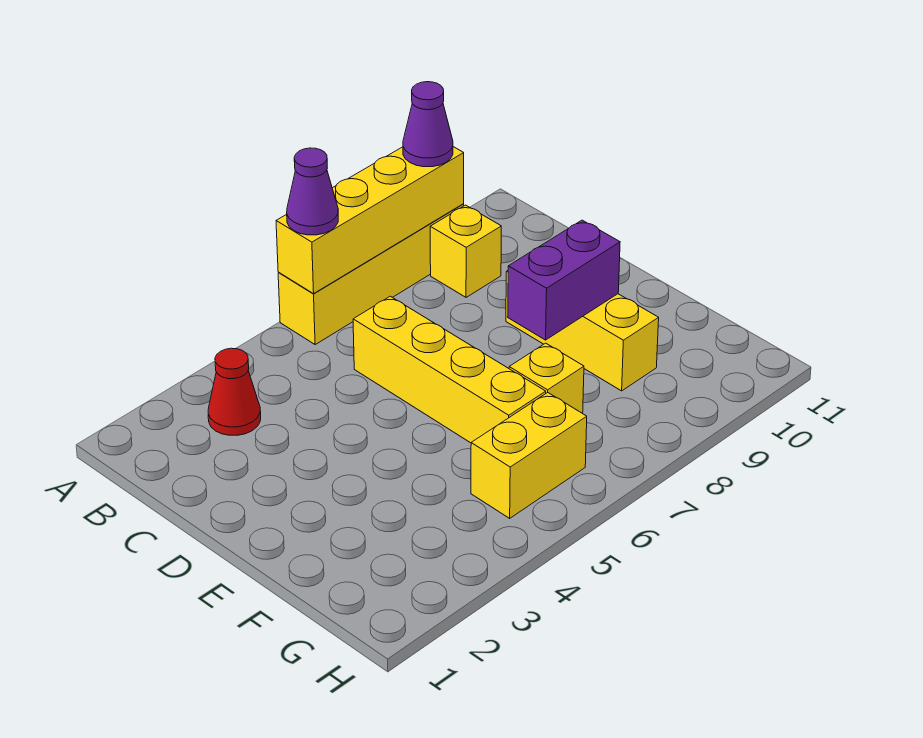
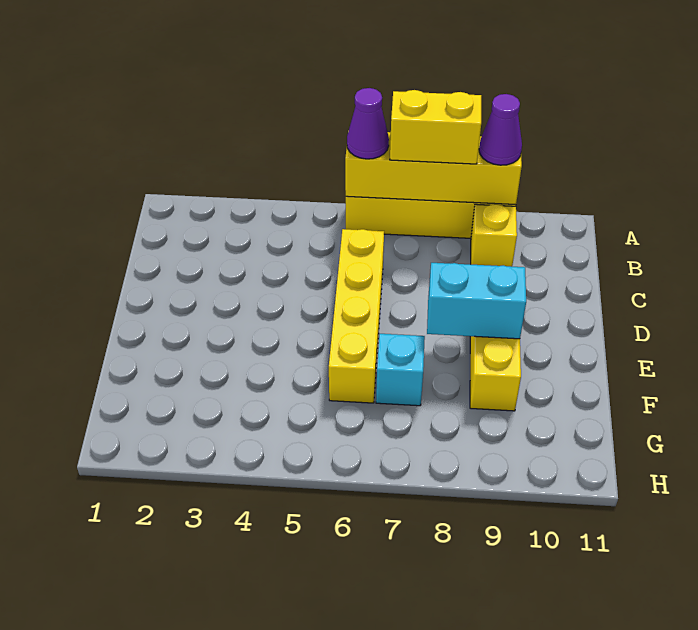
red 1x1 cone [208,348,261,435] -> none
purple 1x2 brick [508,220,620,340] -> cyan 1x2 brick [427,263,526,339]
yellow 1x1 brick [509,343,584,413] -> cyan 1x1 brick [376,334,425,406]
yellow 1x2 brick [471,393,587,518] -> yellow 1x2 brick moved to [390,90,481,164]

